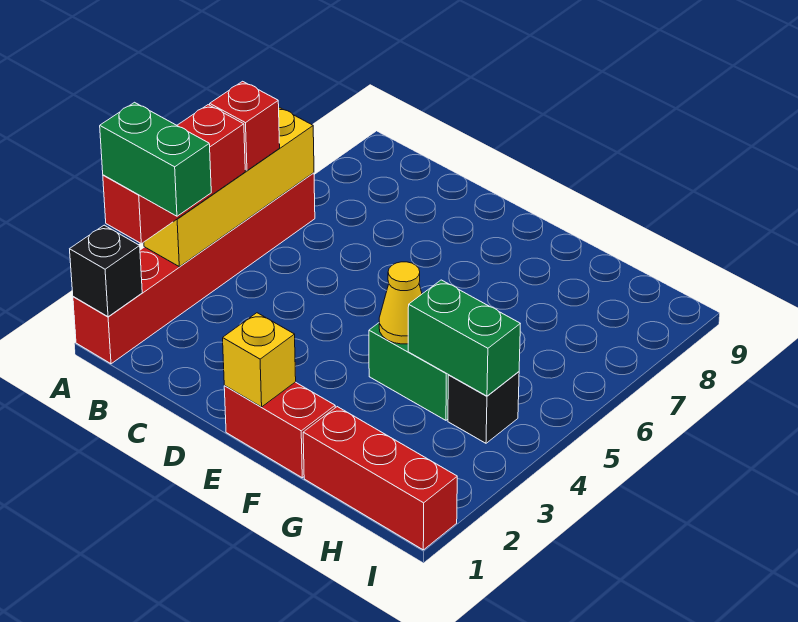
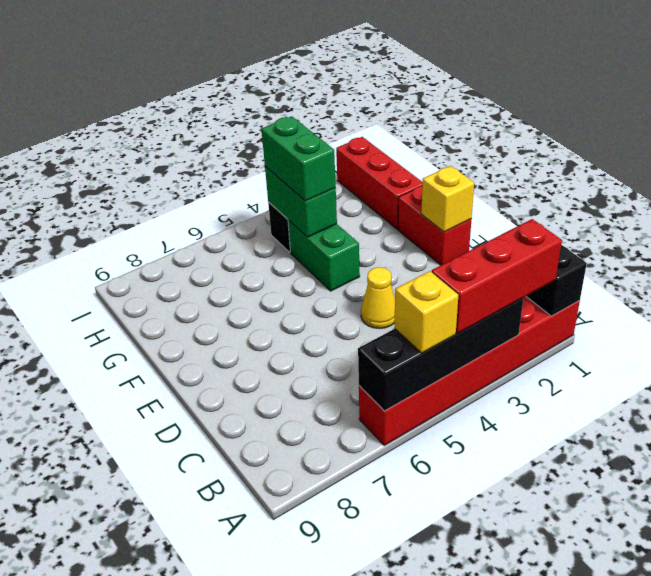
green 1x2 brick [100,102,211,216] -> green 1x2 brick moved to [261,116,336,201]
yellow 1x4 brick [144,107,314,267] -> black 1x4 brick [358,298,523,411]
red 1x1 brick [210,81,280,170] -> yellow 1x1 brick [395,271,458,353]
yellow 1x1 cone [379,262,422,344] -> yellow 1x1 cone moved to [361,267,395,329]

